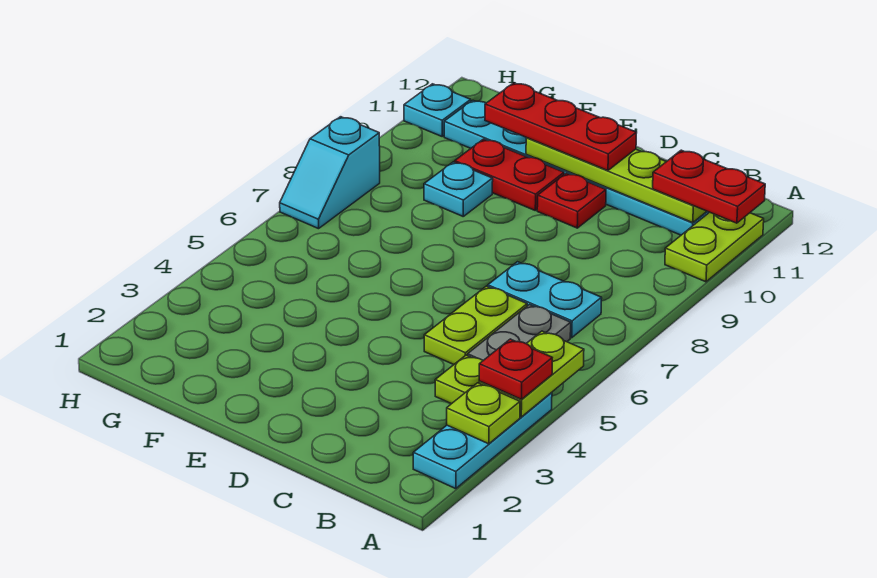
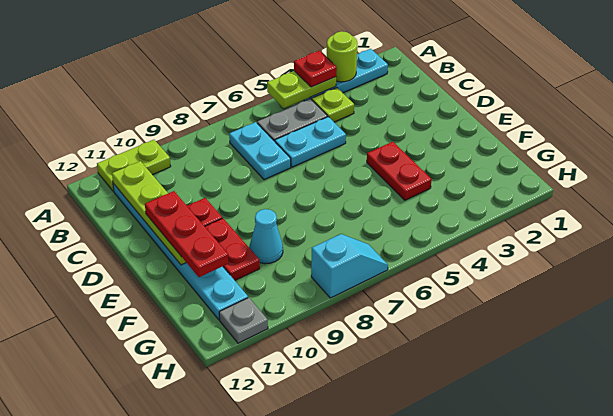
lime 1x1 plate [447,383,520,444] -> lime 1x1 round brick [327,31,358,82]
red 1x2 plate [653,150,765,223] -> red 1x2 plate moved to [367,142,432,200]
lime 1x2 plate [424,286,527,364] -> cyan 1x2 plate [275,117,346,167]
cyan 1x1 plate [424,162,493,216] -> cyan 1x1 cone [249,209,283,264]
cyan 1x1 plate [404,84,471,136] -> grey 1x1 plate [219,298,268,343]

